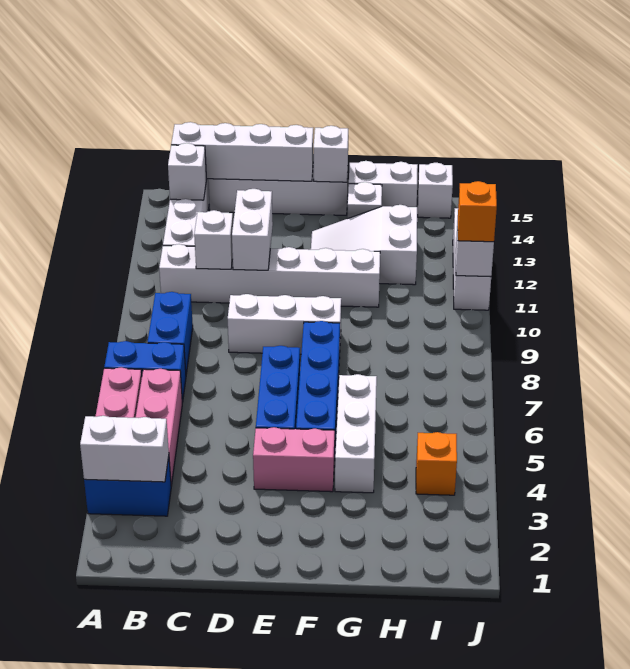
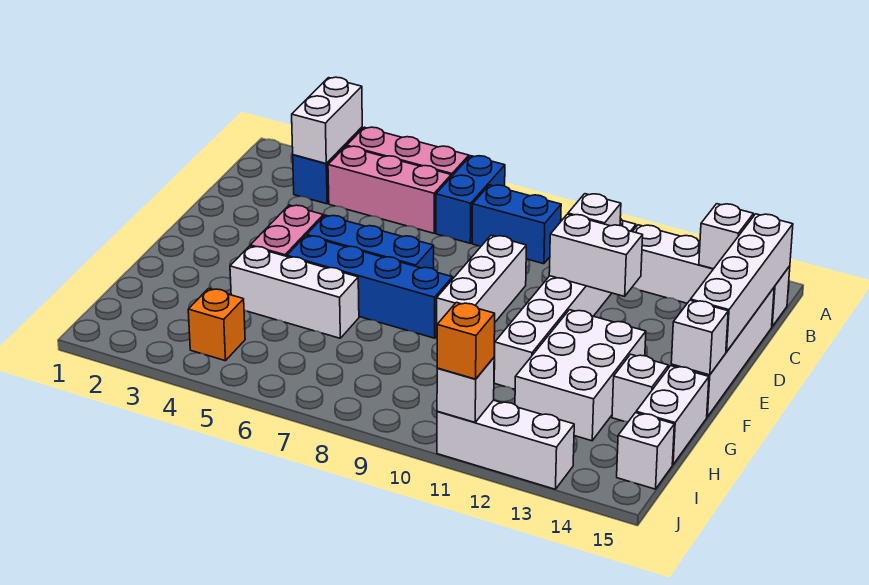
white 2x3 slope [311,205,417,285] -> white 2x3 brick [515,310,646,441]

